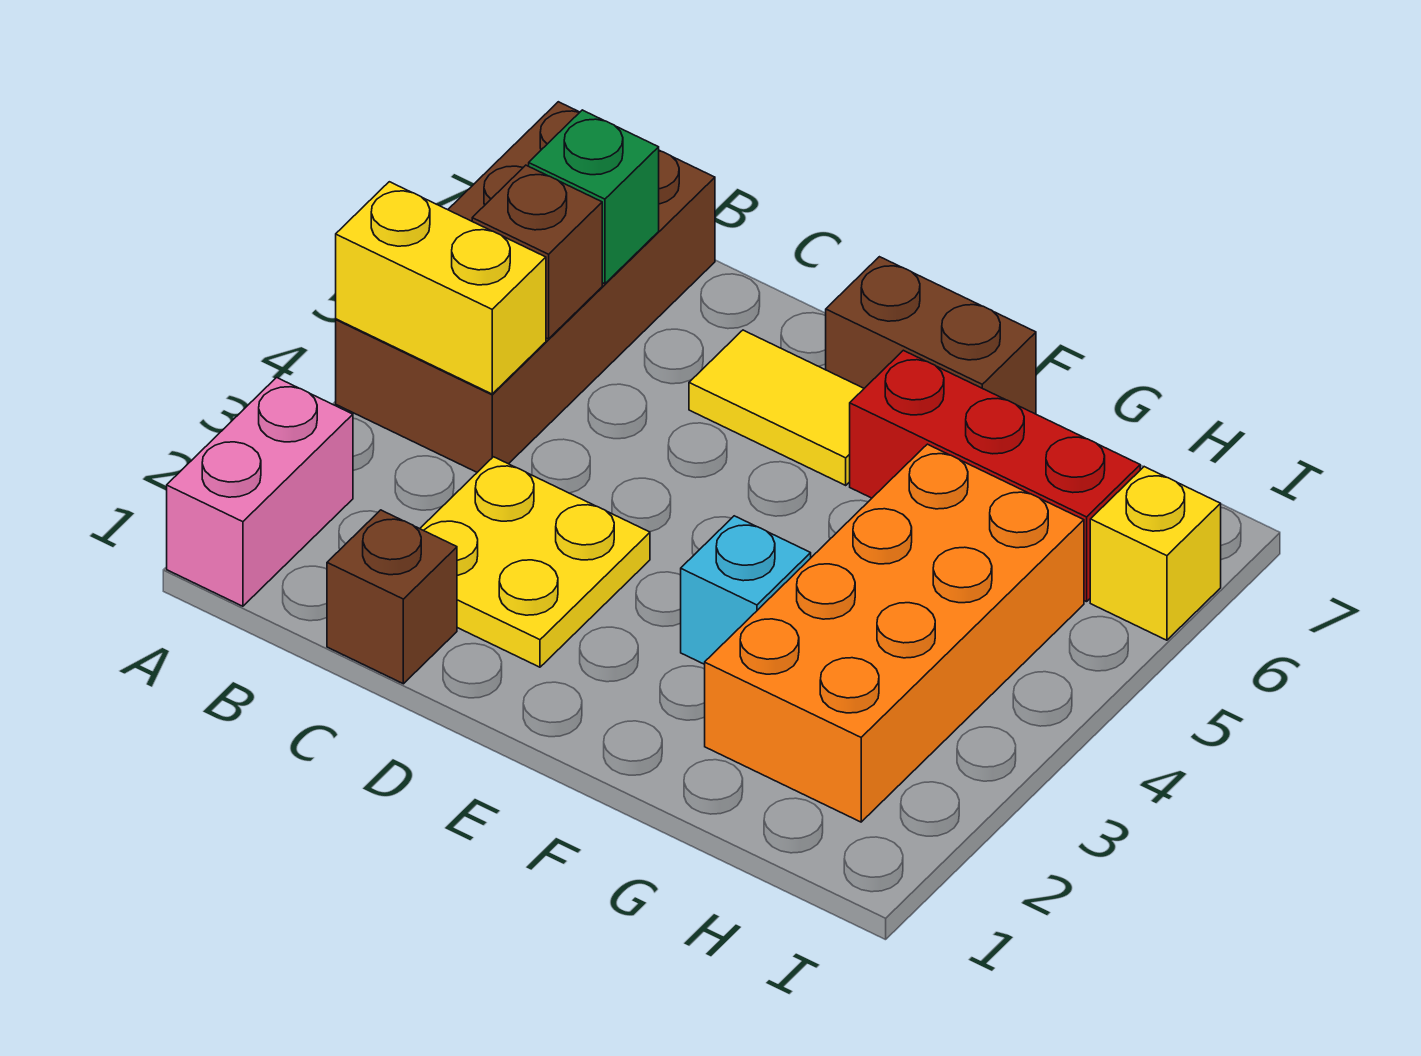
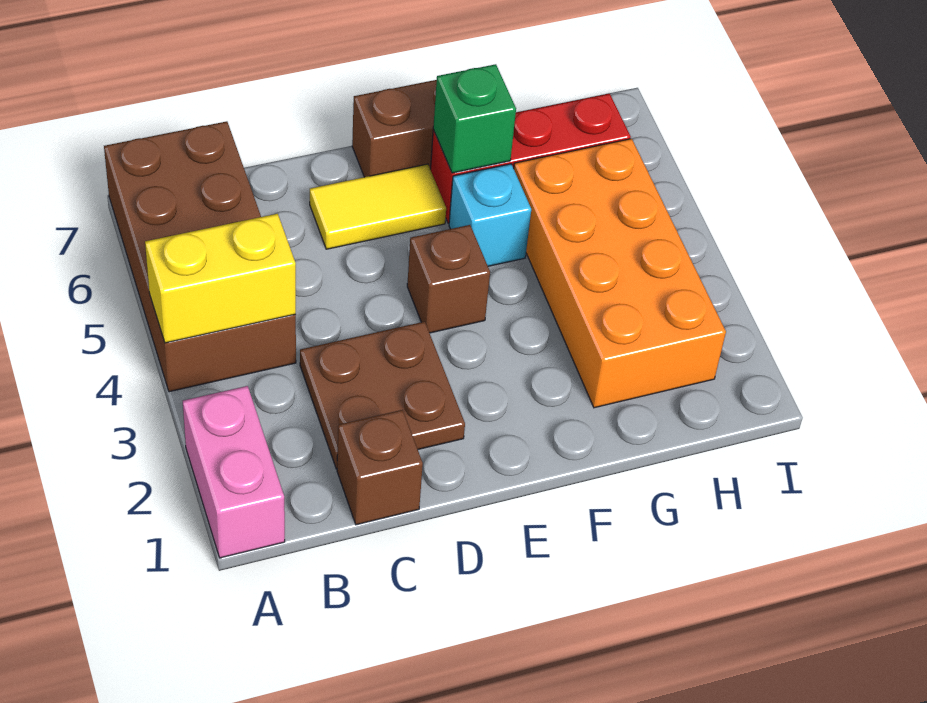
brown 1x1 brick [472,165,602,339] -> brown 1x1 brick moved to [407,225,490,333]
green 1x1 brick [529,110,659,284] -> green 1x1 brick moved to [433,64,516,173]
yellow 2x2 plate [420,457,650,667] -> brown 2x2 plate [300,322,465,469]
cyan 1x1 brick [681,516,811,664] -> cyan 1x1 brick moved to [449,164,531,266]
yellow 1x1 brick [1090,467,1221,640] -> none

